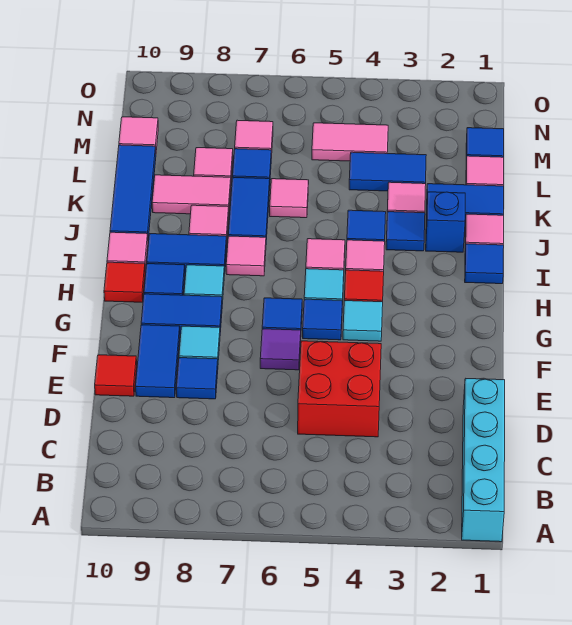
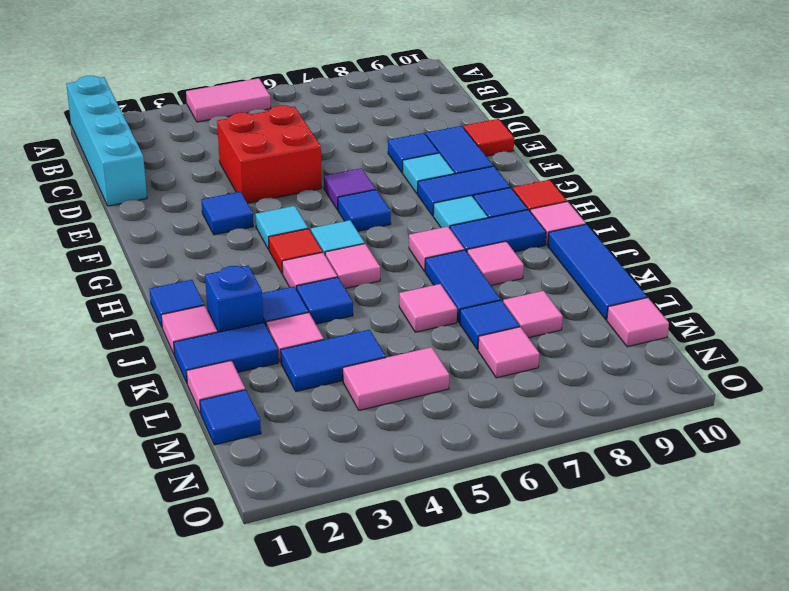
blue 1x1 tile [303,299,342,340] -> blue 1x1 tile moved to [201,192,253,235]
pink 1x2 tile [152,175,231,214] -> pink 1x2 tile moved to [186,78,271,122]

